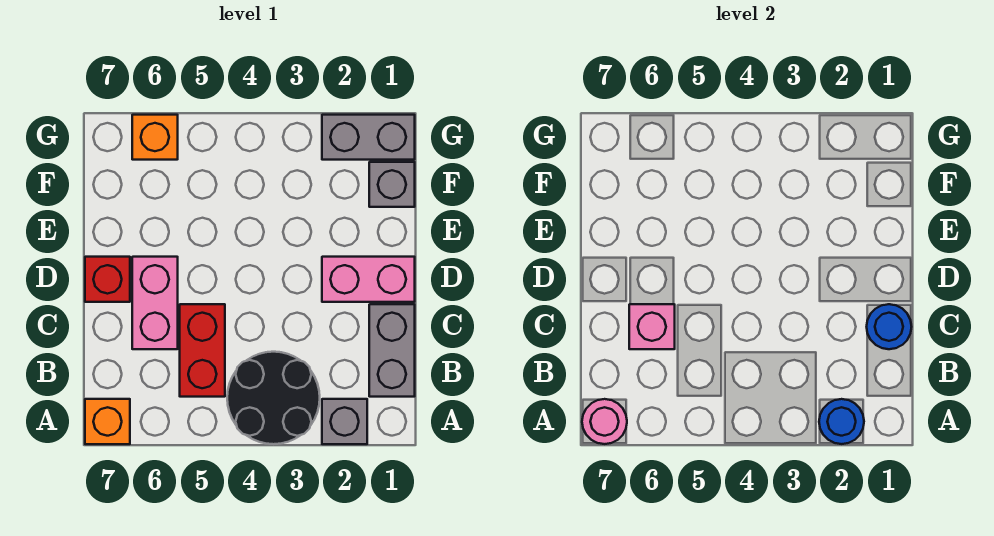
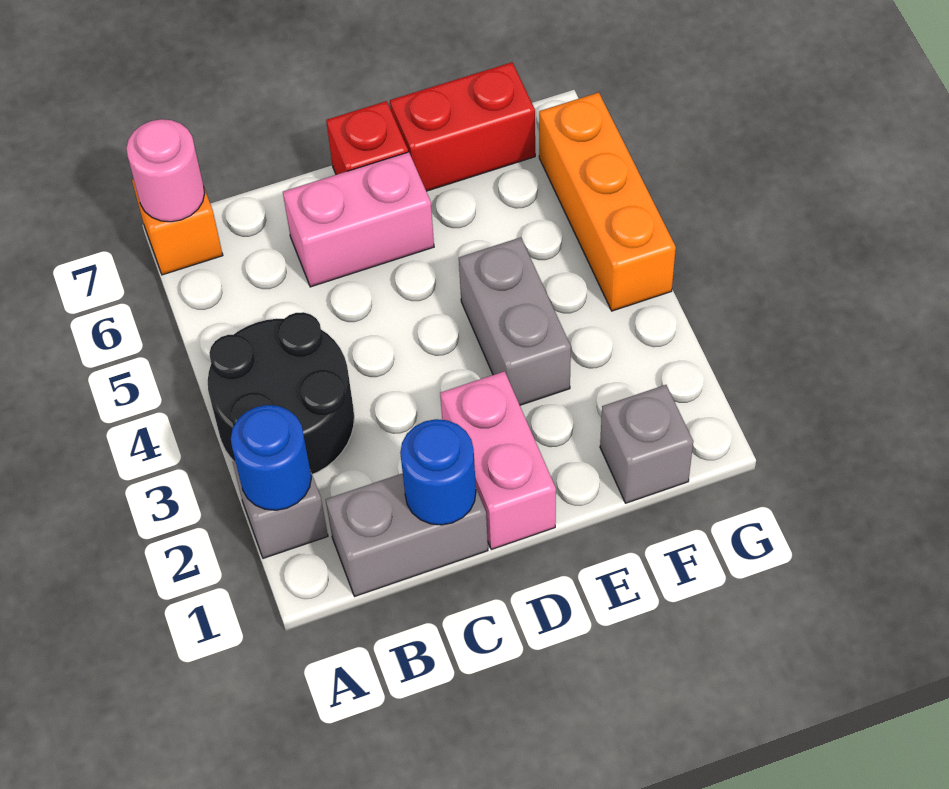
red 1x2 brick [180,304,225,397] -> red 1x2 brick moved to [390,62,535,191]
pink 1x1 brick [629,304,675,349] -> none
grey 1x2 brick [322,115,415,160] -> grey 1x2 brick moved to [459,237,571,405]
orange 1x1 brick [132,115,178,160] -> orange 1x3 brick [539,93,676,311]

